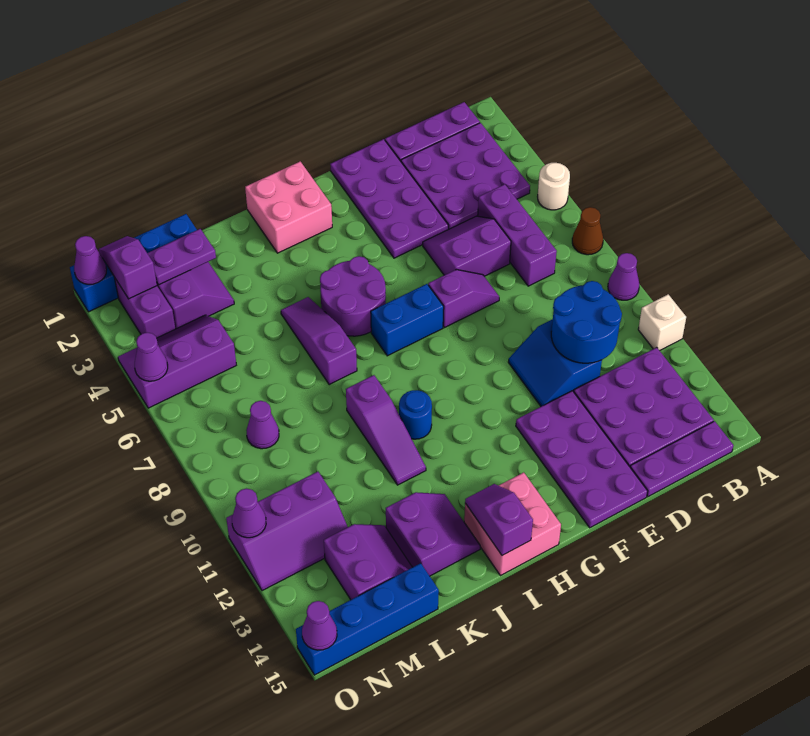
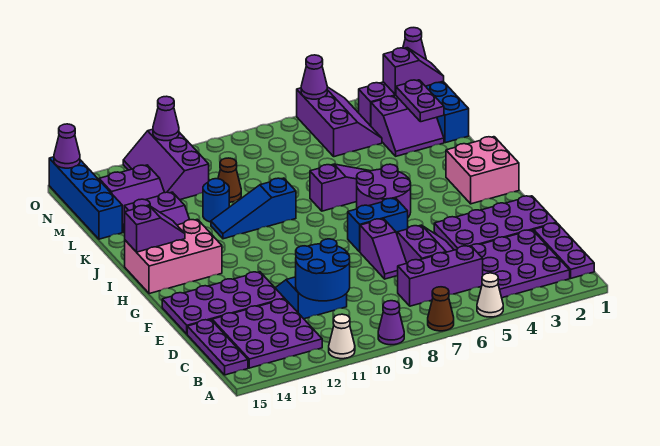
white 1x1 round brick [538,163,570,210] -> white 1x1 cone [477,273,503,317]
white 1x1 brick [638,294,686,351] -> white 1x1 cone [329,314,355,359]
blue 1x2 brick [371,284,444,356] -> blue 1x2 brick turned to [348,198,408,252]
pink 2x2 brick [464,472,561,576] -> pink 2x3 brick [125,219,222,294]
blue 1x1 round brick [399,390,432,439] -> blue 1x1 round brick moved to [203,179,229,222]
purple 1x3 slope [346,375,426,485] -> blue 1x3 slope [211,178,296,239]
none -> brown 1x1 cone [218,158,241,202]
purple 1x1 cone [246,401,279,449] -> none

